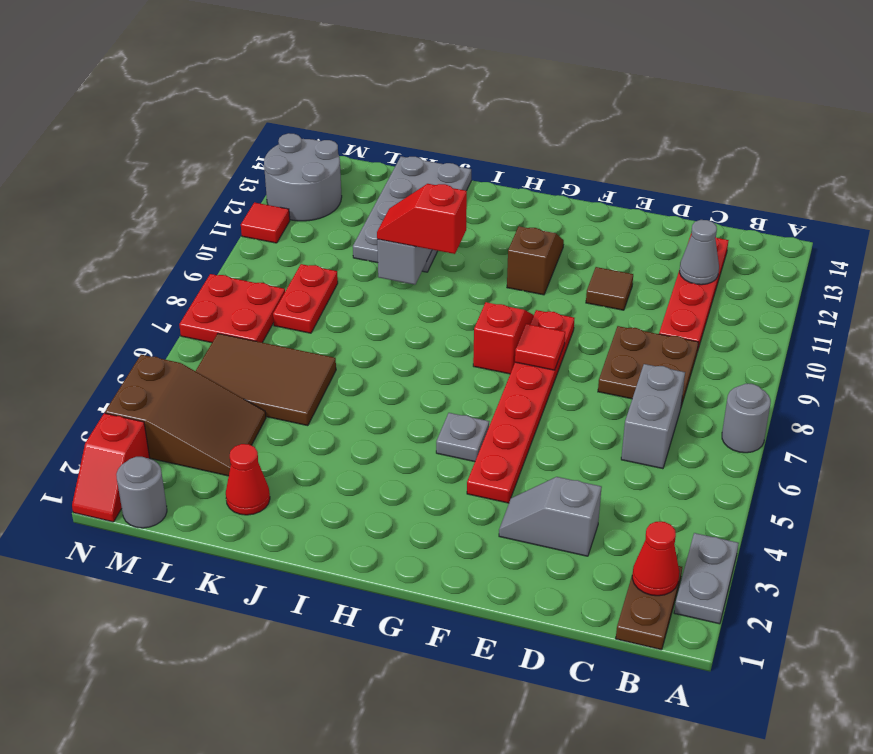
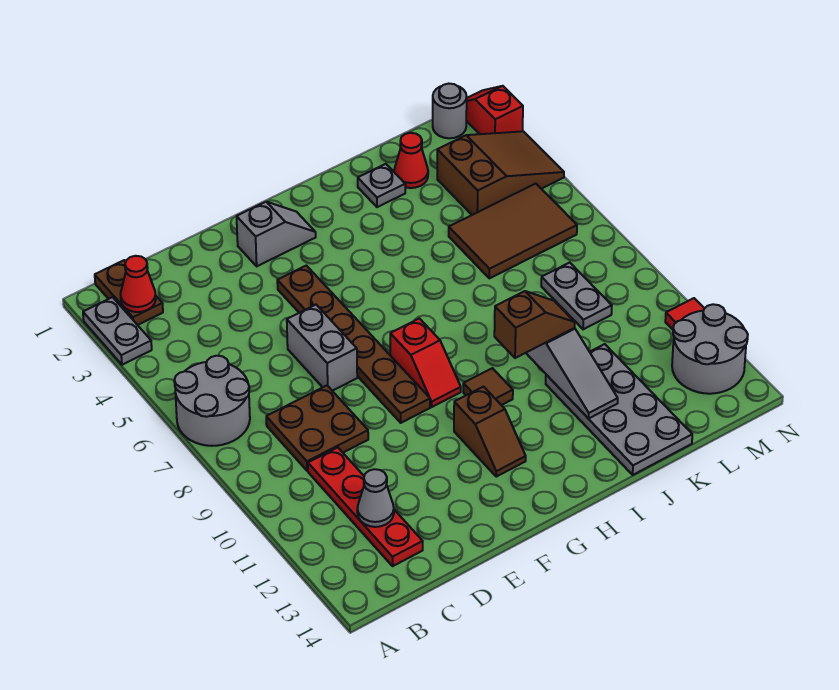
grey 1x1 round brick [722,384,771,453] -> grey 2x2 round brick [174,356,250,446]
grey 1x2 brick [621,364,685,469] -> grey 1x2 brick moved to [287,305,357,391]
grey 1x2 slope [499,477,602,556] -> grey 1x2 slope moved to [237,202,316,266]
brown 1x1 tile [586,267,633,310] -> brown 1x1 tile moved to [463,368,513,405]
red 1x6 plate [467,310,574,503] -> brown 1x6 plate [277,266,430,423]
red 1x1 tile [515,324,565,370] -> none
grey 1x1 plate [436,413,489,462] -> grey 1x1 plate moved to [358,164,405,207]
red 1x2 slope [377,184,467,254] -> brown 1x2 slope [494,291,575,358]
brown 2x3 slope [105,355,266,476] -> brown 2x3 slope turned to [437,131,564,215]
red 1x2 plate [273,264,338,333] -> grey 1x2 plate [541,263,612,329]
red 2x2 plate [179,274,285,343] -> none

